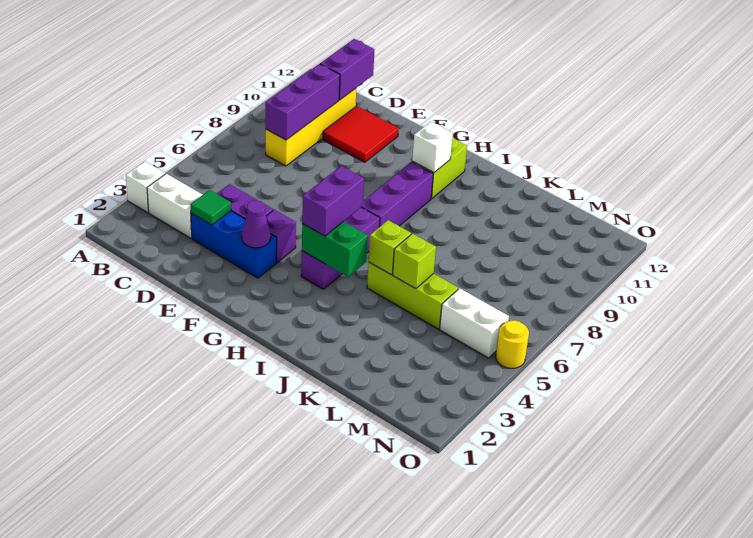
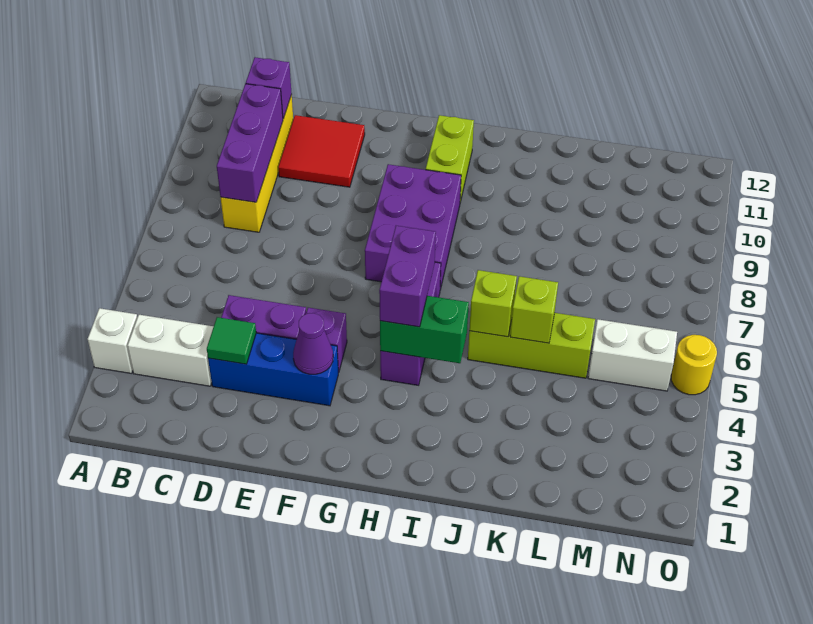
purple 1x2 brick [320,39,375,100] -> purple 1x1 brick [246,57,292,119]
purple 1x3 brick [362,162,433,227] -> purple 2x3 brick [365,164,461,290]
white 1x1 brick [412,122,453,173] -> none

